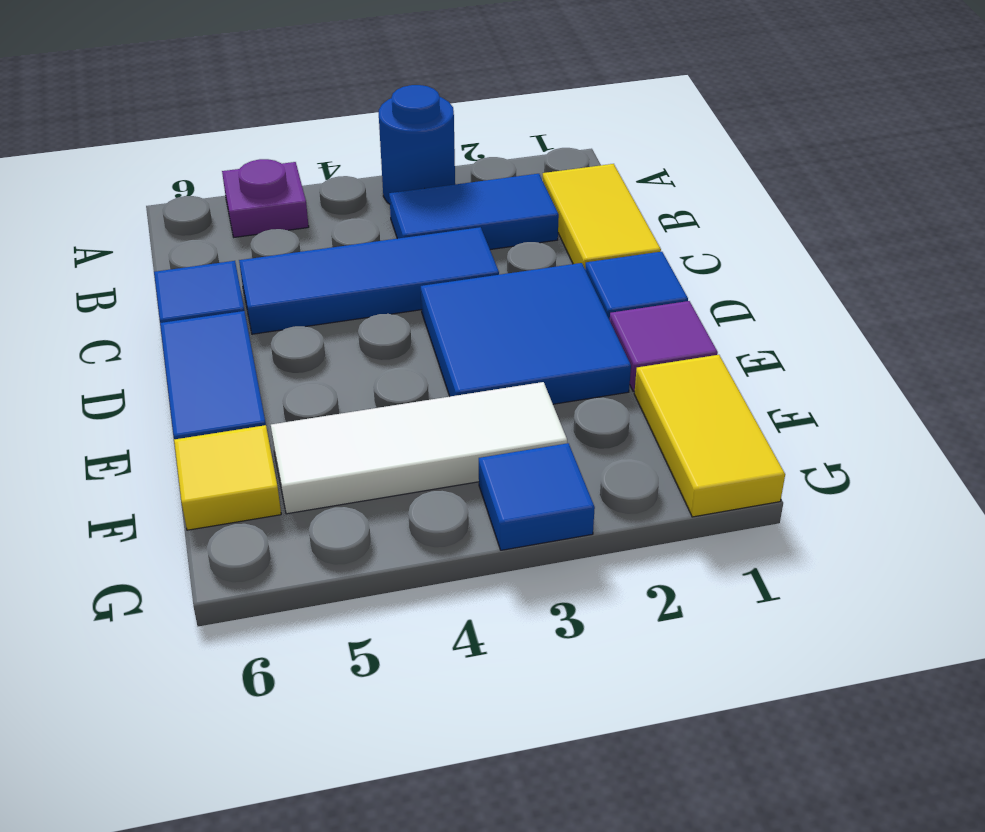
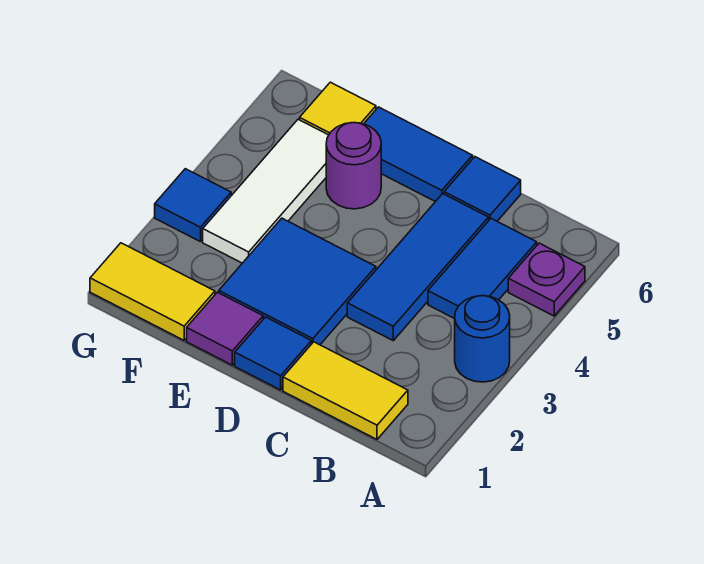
blue 1x2 tile [389,174,559,250] -> blue 1x2 tile moved to [428,219,537,319]
none -> purple 1x1 round brick [326,123,381,209]

